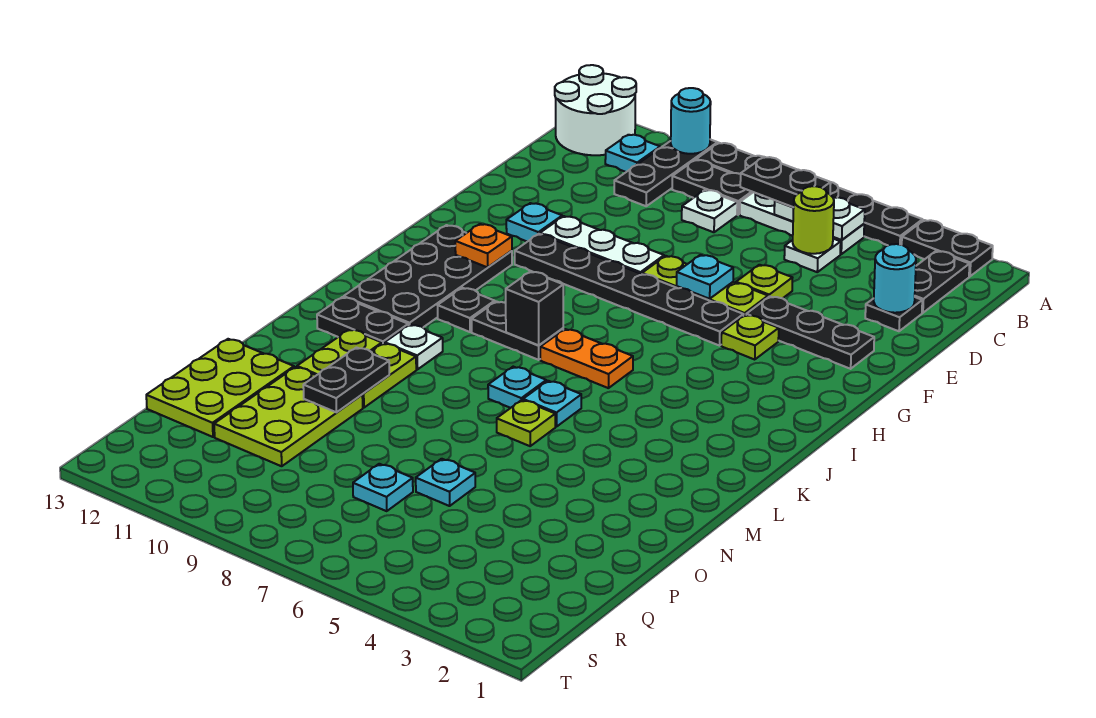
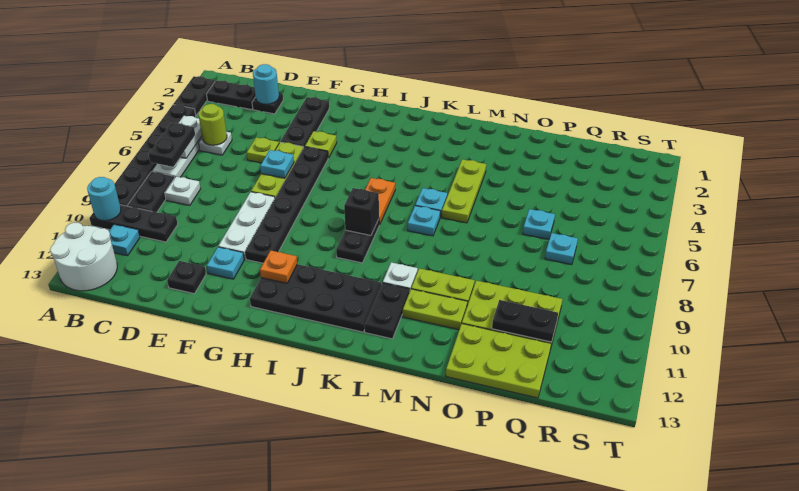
black 1x1 plate [438,288,495,332] -> black 1x1 plate moved to [167,261,206,294]
lime 1x1 plate [497,400,555,446] -> lime 1x3 plate [442,159,486,223]
black 1x2 plate [303,348,389,412] -> black 1x2 plate moved to [492,300,558,342]

